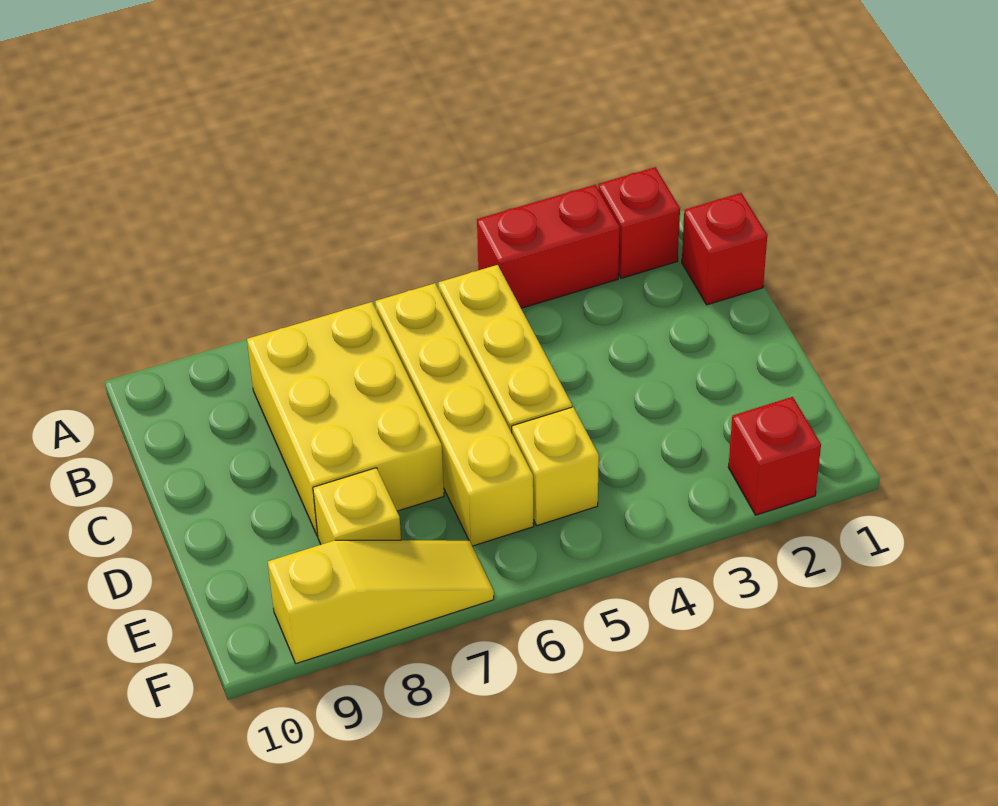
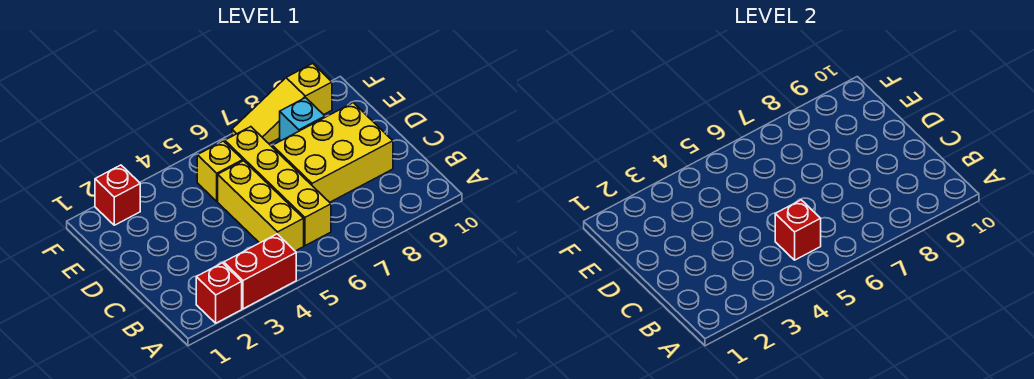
red 1x1 brick [682,193,767,305] -> red 1x1 brick moved to [775,200,821,260]
yellow 2x3 brick [247,302,444,536] -> yellow 2x3 brick turned to [272,103,393,202]
yellow 1x1 brick [313,468,401,544] -> cyan 1x1 brick [280,98,325,141]

